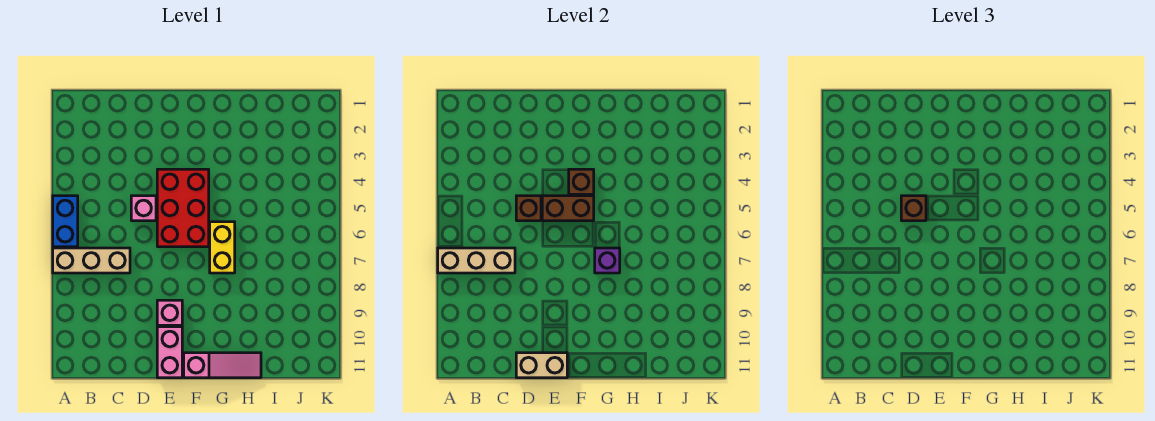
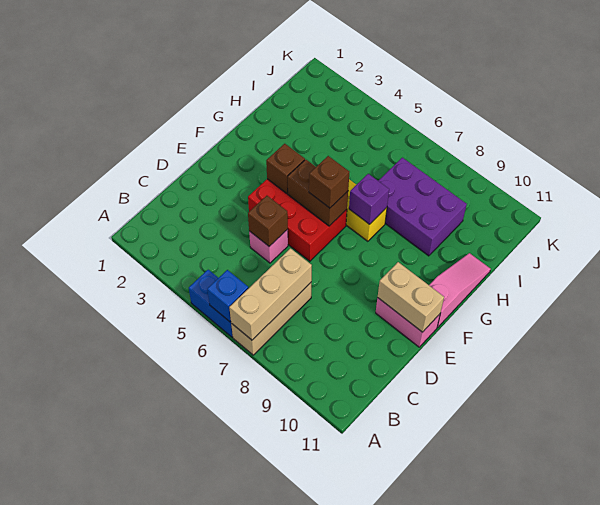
none -> blue 1x1 brick [207,270,249,322]
brown 1x1 brick [901,196,926,221] -> brown 1x1 brick moved to [309,156,349,208]
tan 1x2 brick [516,353,567,378] -> tan 1x2 brick turned to [378,262,444,332]
brown 1x2 brick [542,196,594,221] -> brown 1x2 brick turned to [288,160,348,226]
pink 1x1 brick [157,300,182,325] -> none
none -> purple 2x3 brick [378,158,467,256]

